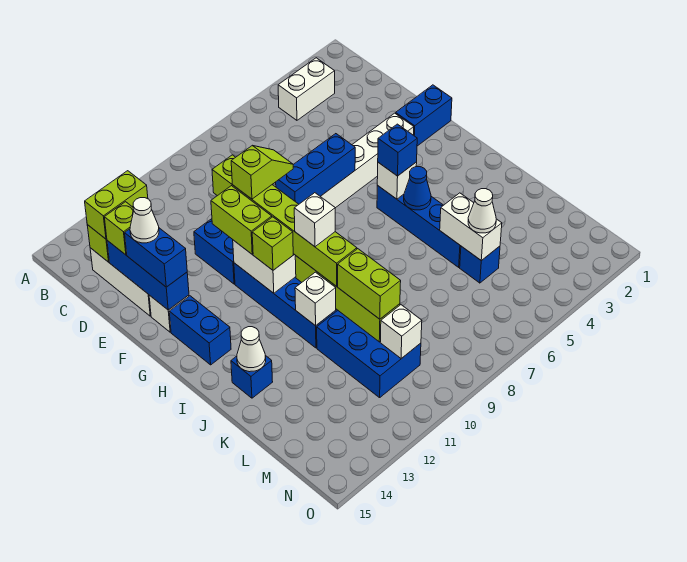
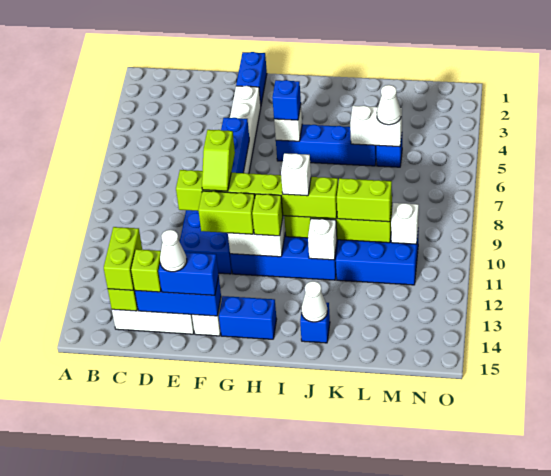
white 1x2 brick [278,58,335,120] -> none
lime 1x2 slope [231,146,293,199] -> lime 1x2 slope turned to [202,130,235,191]
blue 1x1 cone [404,167,431,210] -> none

